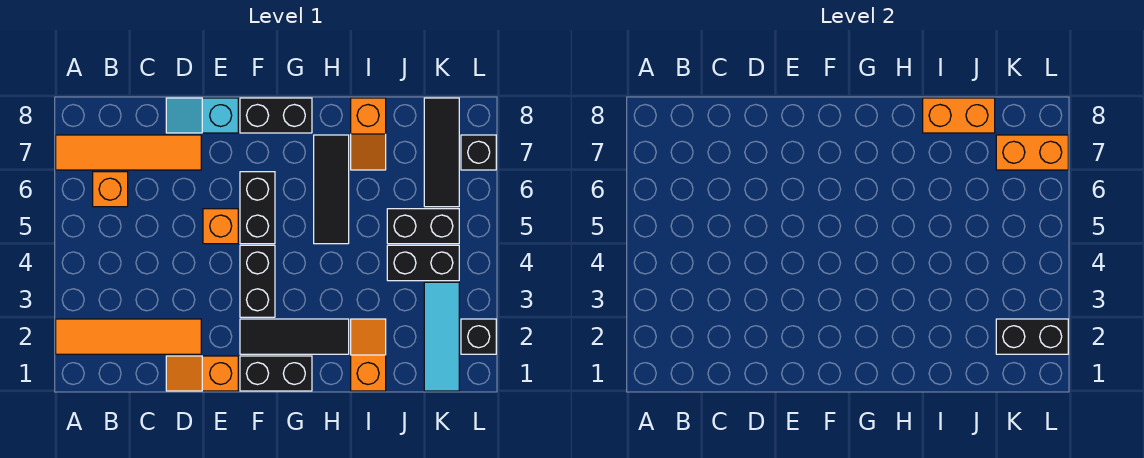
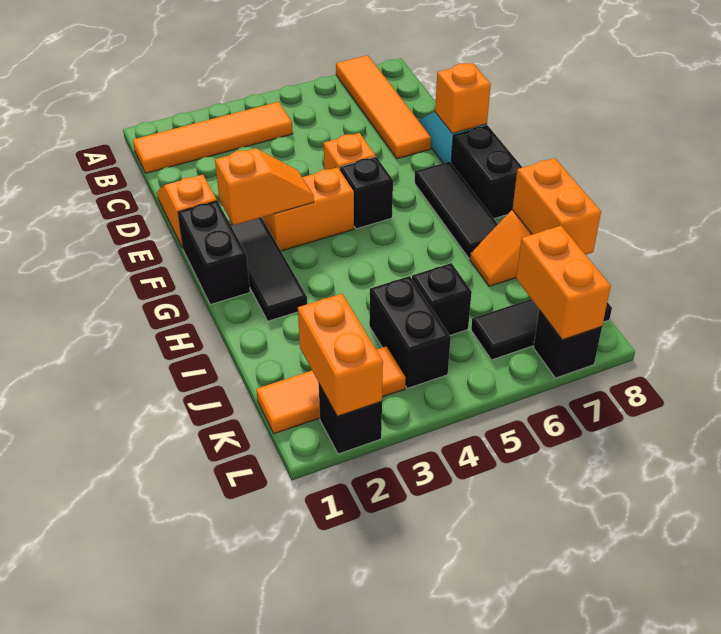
orange 1x4 tile [56,319,201,354] -> orange 1x4 tile turned to [133,102,293,173]
orange 1x1 brick [93,172,128,207] -> orange 1x1 brick moved to [435,63,491,134]
black 1x2 brick [240,245,275,317] -> orange 1x2 brick [263,167,354,251]
black 1x2 brick [240,172,275,244] -> black 1x1 brick [340,157,393,229]
black 1x3 tile [314,135,349,244] -> black 1x3 tile turned to [415,162,498,259]
orange 1x2 slope [351,319,386,391] -> orange 1x2 slope moved to [215,148,314,225]
black 1x2 brick [387,209,459,244] -> black 1x1 brick [412,263,472,335]
cyan 1x3 tile [424,282,459,391] -> orange 1x3 tile [256,346,406,434]
black 1x2 brick [996,319,1068,354] -> orange 1x2 brick [298,294,383,416]

